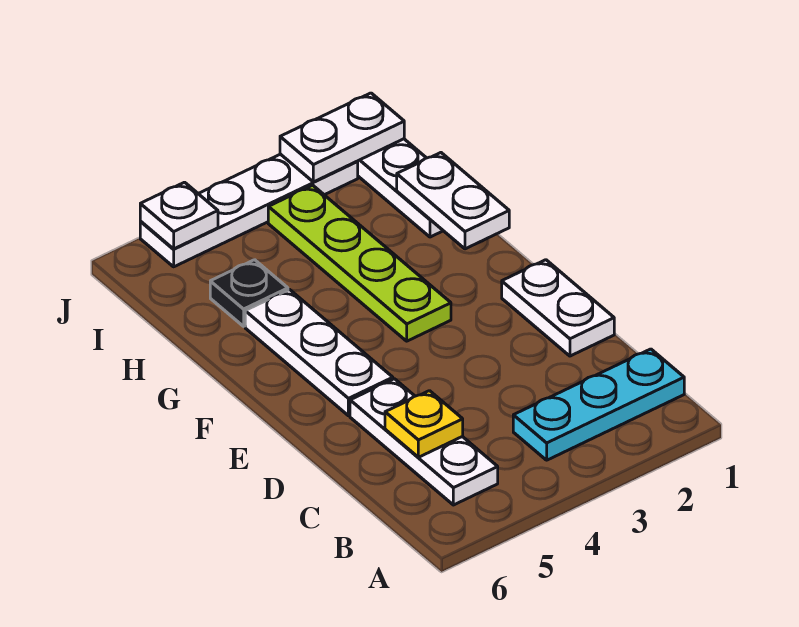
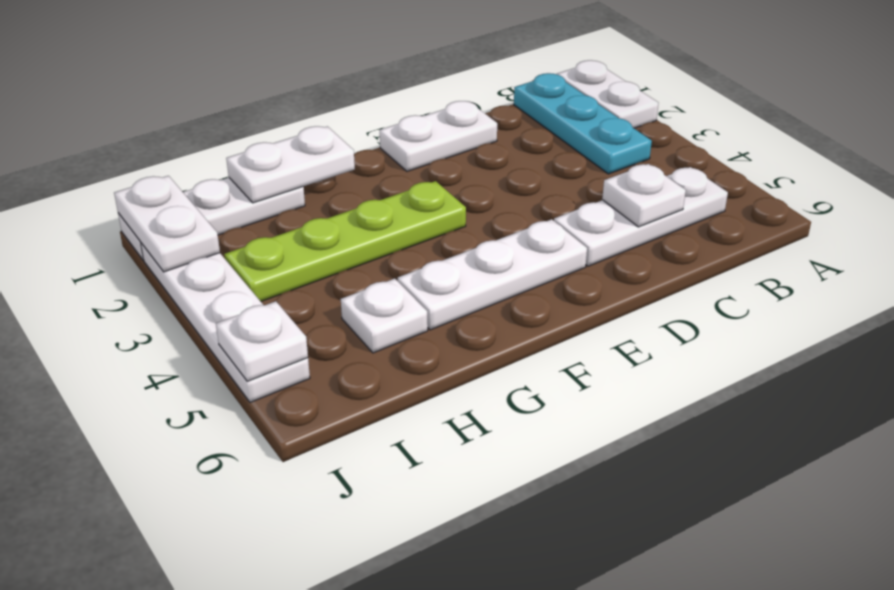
none -> white 1x2 plate [557,60,658,128]
yellow 1x1 plate [385,391,463,457] -> white 1x1 plate [602,164,686,227]
black 1x1 plate [210,260,288,326] -> white 1x1 plate [341,279,428,353]

